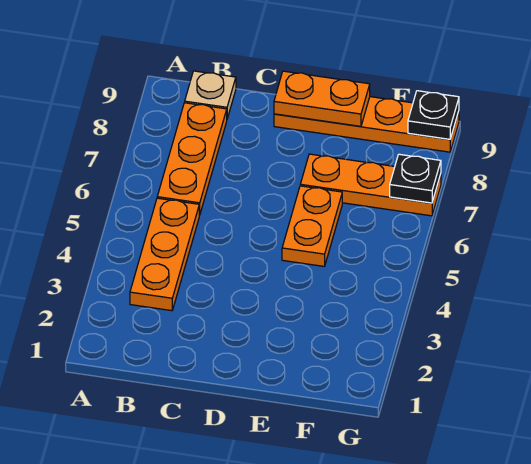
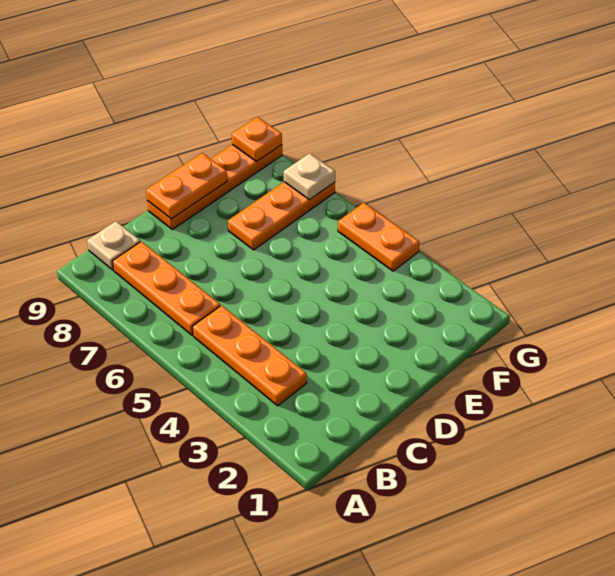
orange 1x2 plate [282,186,342,266] -> orange 1x2 plate moved to [338,203,419,271]
black 1x1 plate [390,154,441,203] -> tan 1x1 plate [284,153,335,200]
black 1x1 plate [408,91,459,139] -> orange 1x1 plate [232,117,282,161]

